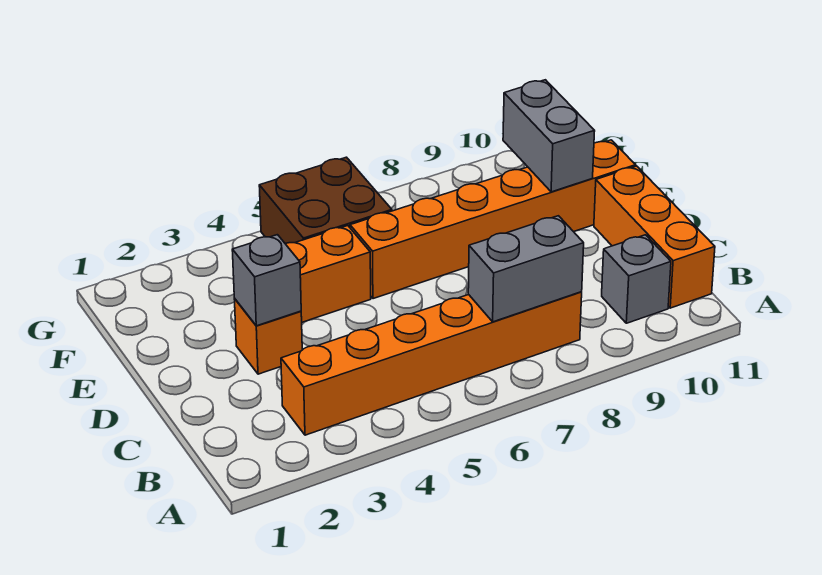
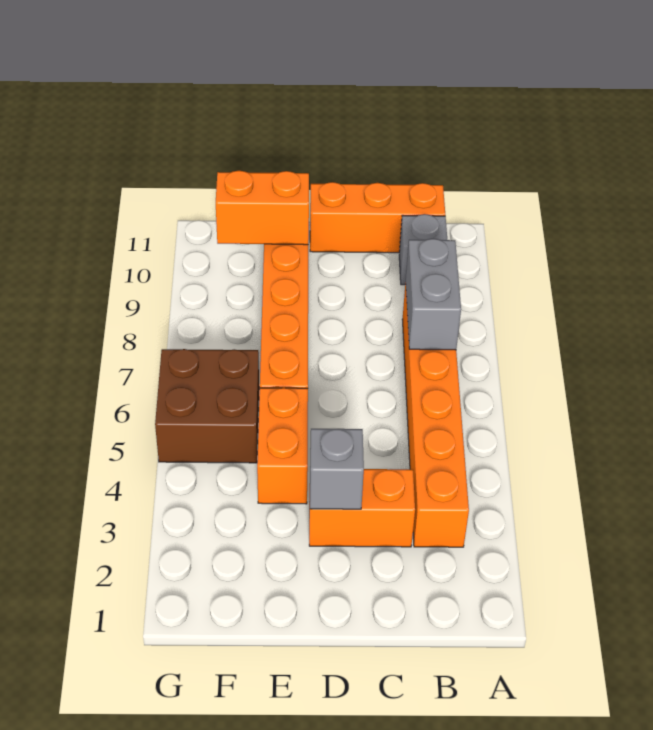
orange 1x1 brick [234,299,302,374] -> orange 1x2 brick [309,469,415,547]
grey 1x2 brick [503,80,595,192] -> orange 1x2 brick [216,170,309,245]

